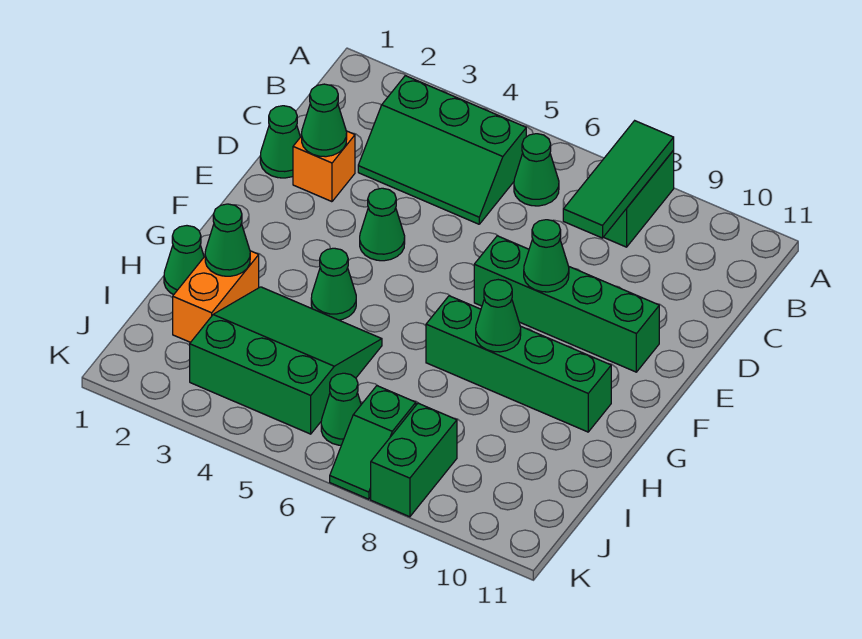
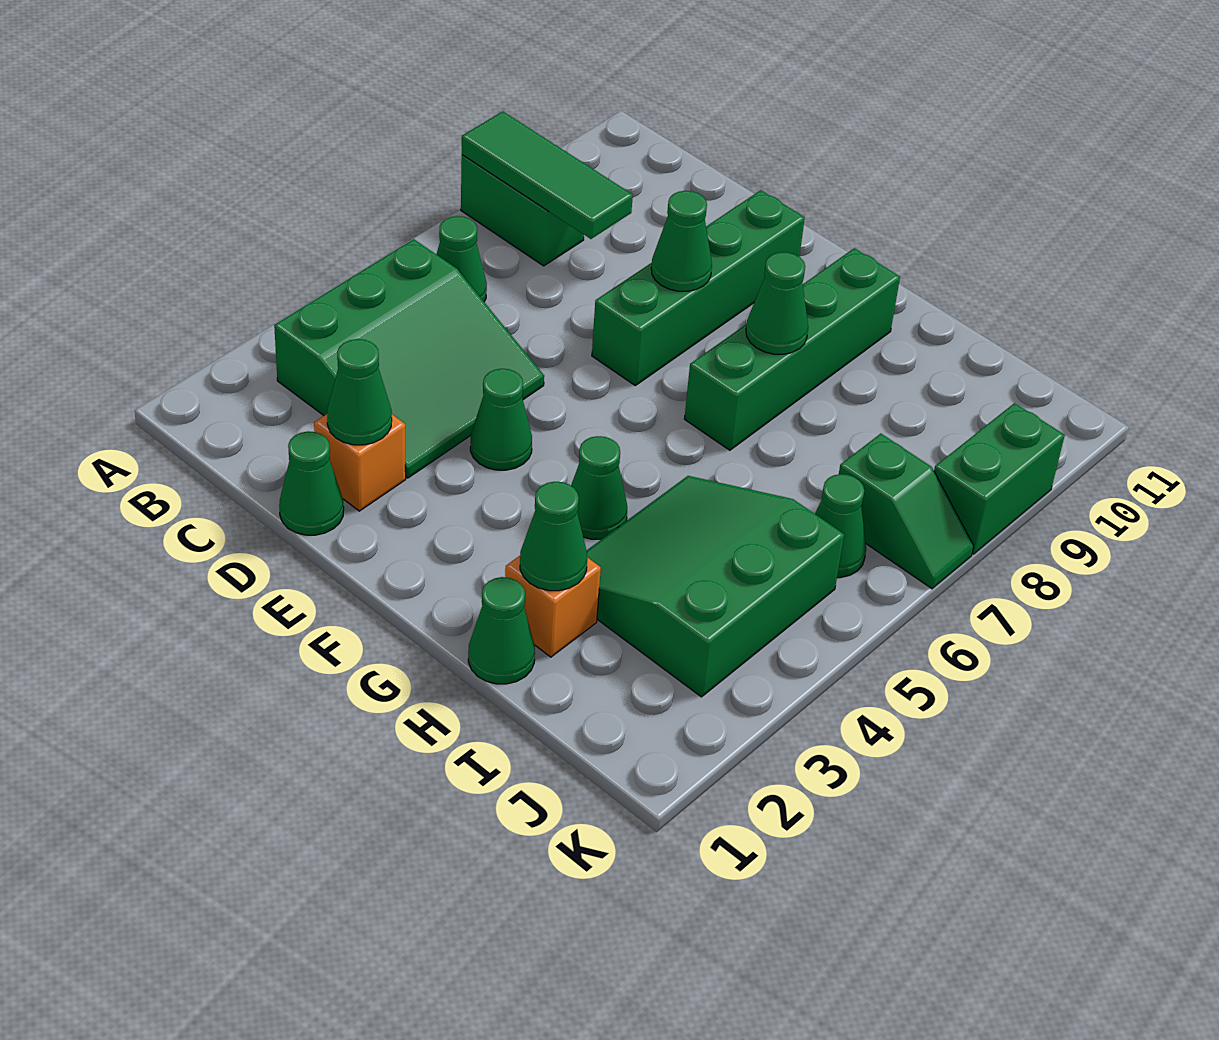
green 2x3 slope [358,76,526,224] -> green 3x3 slope [274,239,544,478]
orange 1x2 brick [173,251,259,342] -> orange 1x1 brick [505,556,601,657]
green 1x2 brick [371,403,457,517] -> green 1x2 brick turned to [934,403,1065,554]

